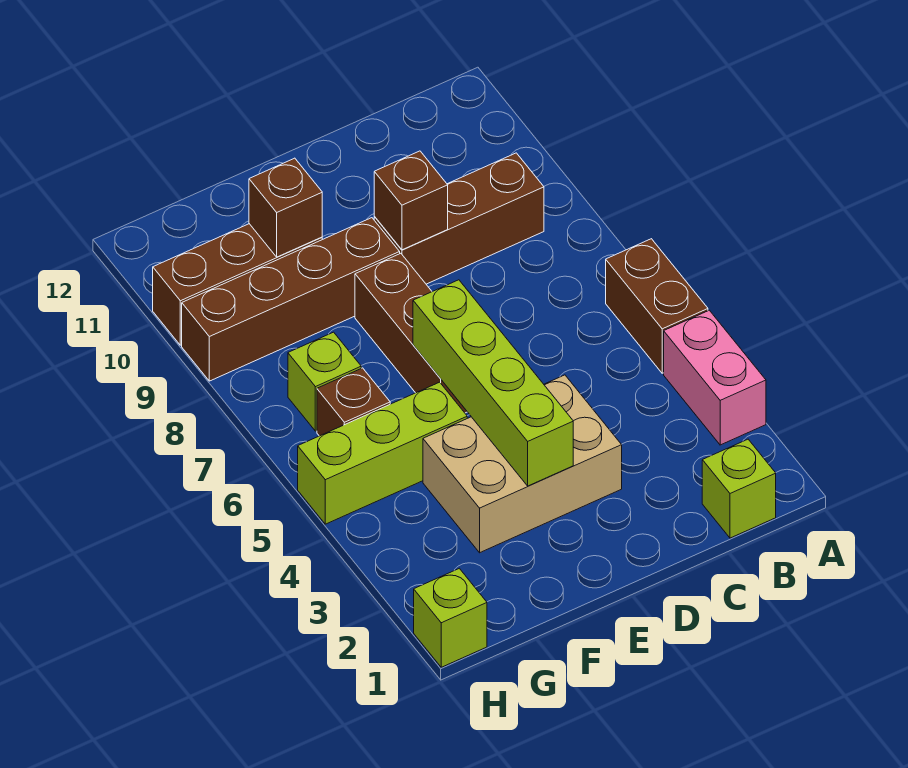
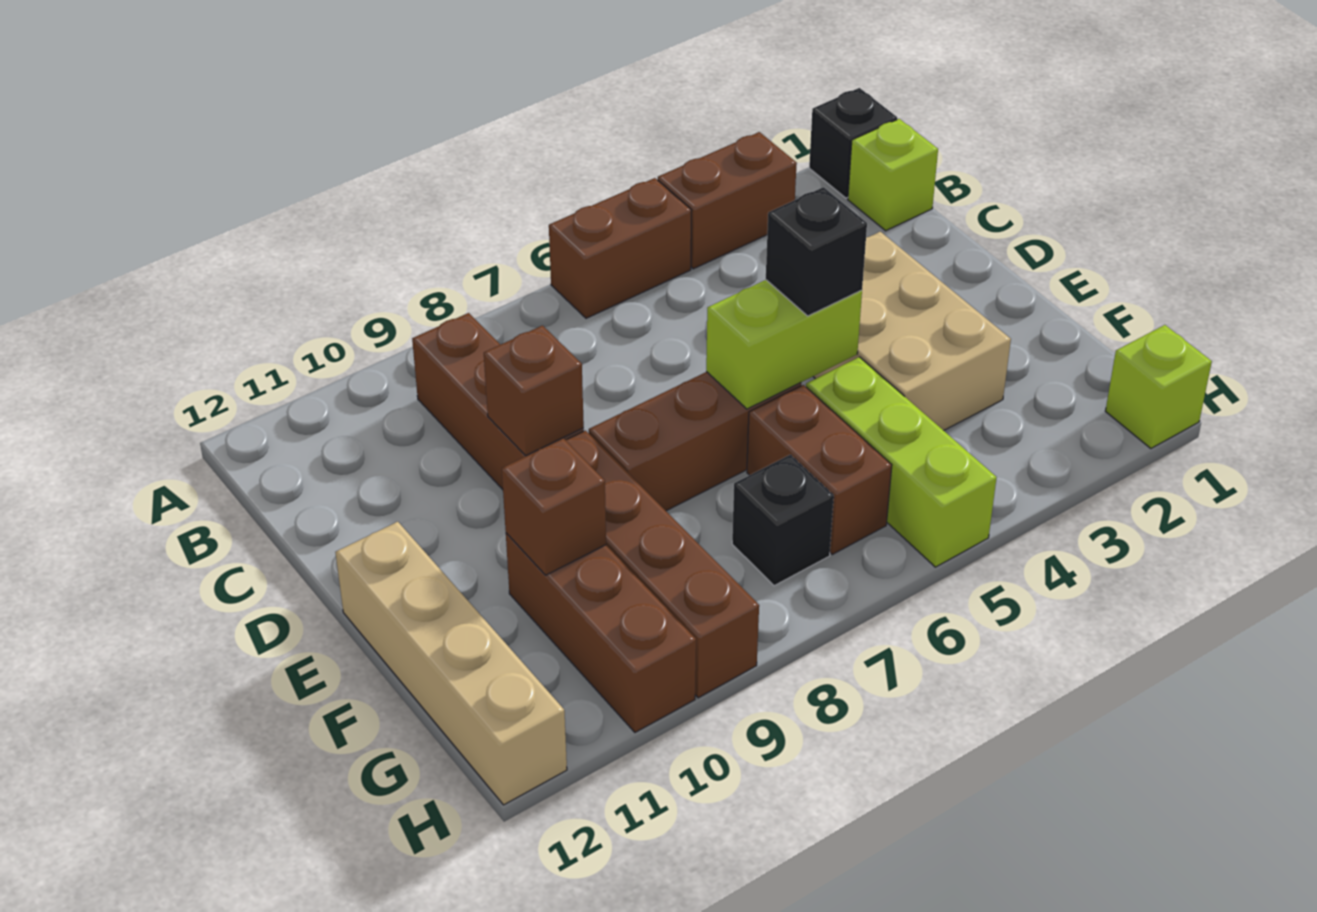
none -> black 1x1 brick [809,88,897,198]
pink 1x2 brick [664,310,766,445] -> brown 1x2 brick [658,132,797,269]
lime 1x4 brick [413,280,573,486] -> lime 1x2 brick [706,280,862,409]
none -> black 1x1 brick [766,187,867,316]
none -> tan 1x4 brick [335,522,567,805]
brown 1x1 brick [317,368,390,436] -> brown 1x2 brick [747,385,892,554]
lime 1x1 brick [288,332,361,431] -> black 1x1 brick [732,455,834,586]

